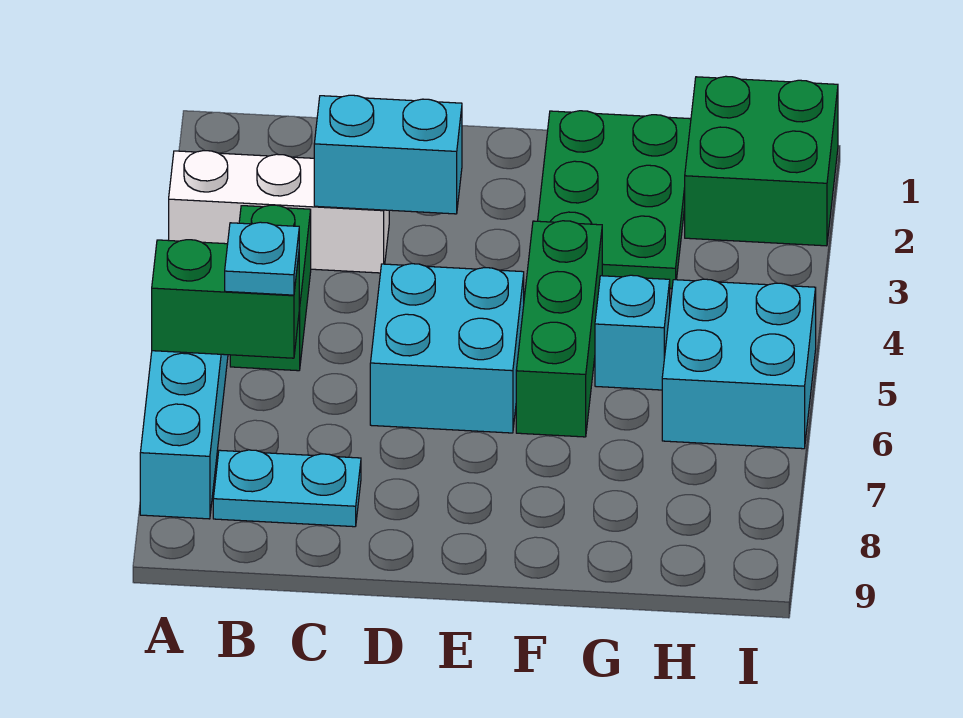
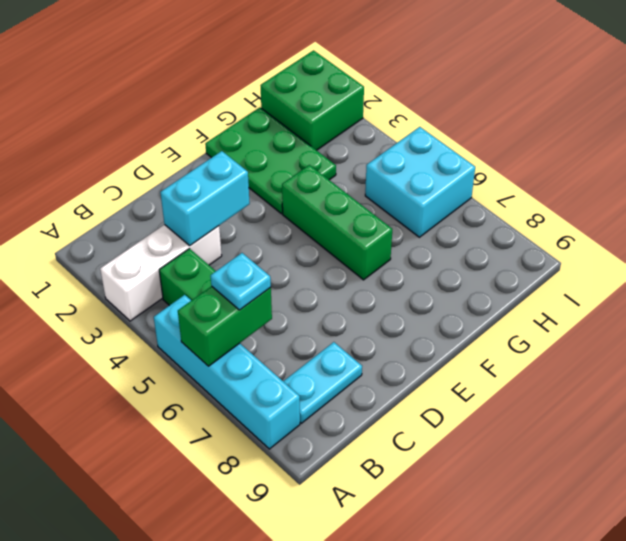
cyan 2x2 brick [370,264,524,433] -> none
cyan 1x1 brick [595,275,670,390] -> none

